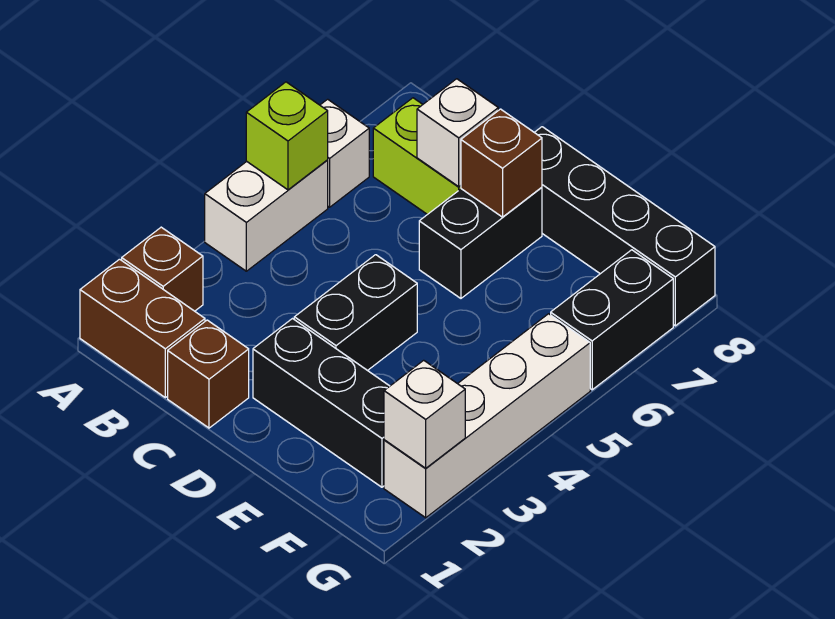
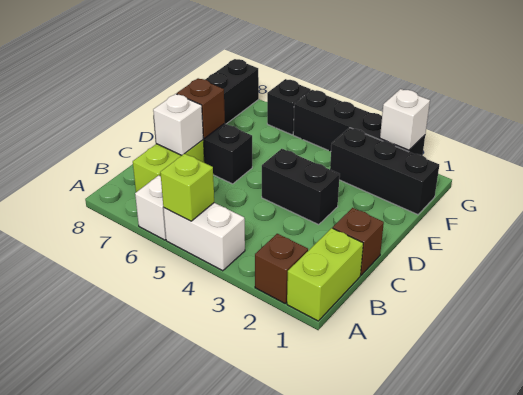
brown 1x2 brick [80,259,205,398] -> lime 1x2 brick [287,228,363,321]
black 1x3 brick [253,319,390,487] -> black 1x3 brick turned to [330,128,439,215]
white 1x4 brick [384,314,590,518] -> black 1x4 brick [293,90,425,155]
black 1x2 brick [551,250,673,390] -> black 1x1 brick [267,79,311,135]

